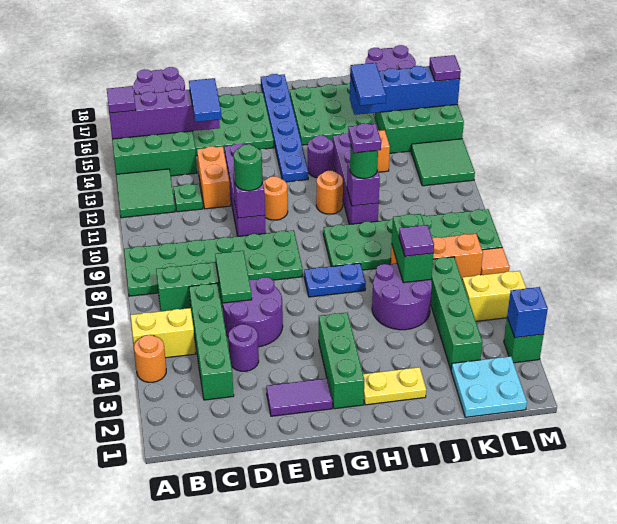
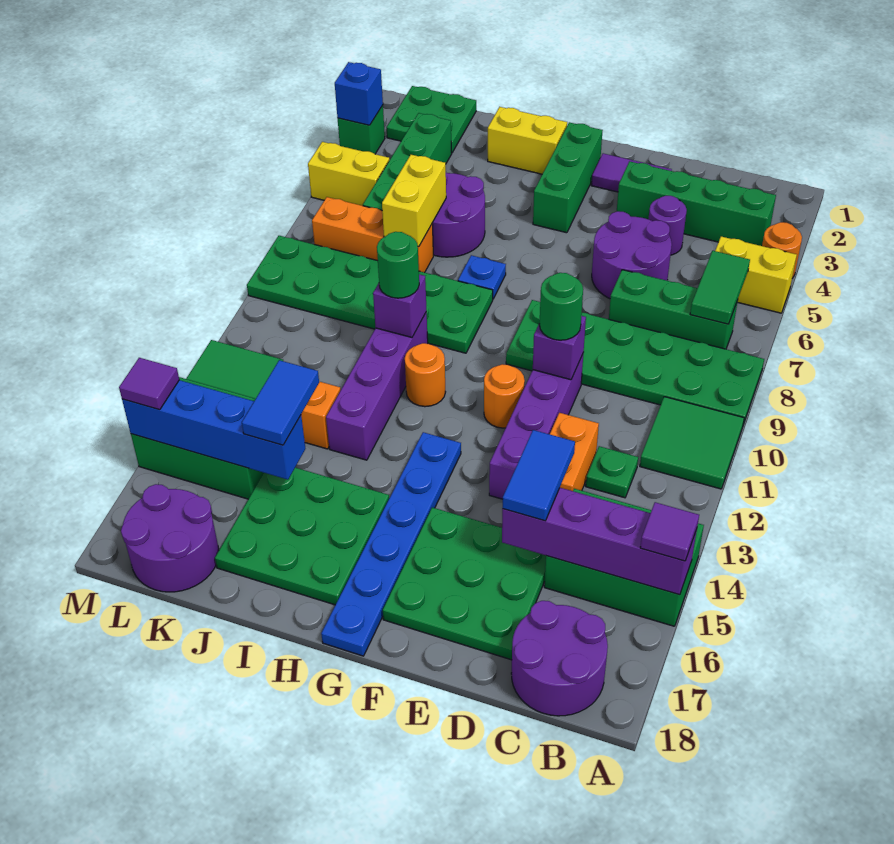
green 2x2 tile [116,169,175,218] -> green 2x2 tile moved to [640,397,744,489]
green 1x4 brick [189,283,234,400] -> green 1x4 brick turned to [617,161,776,246]
green 1x2 tile [215,251,252,303] -> green 1x2 tile moved to [690,251,750,324]
blue 1x2 plate [304,263,366,297] -> blue 1x1 plate [458,255,506,299]
yellow 1x2 plate [363,367,426,405] -> yellow 1x2 brick [488,107,567,174]
purple 1x1 round brick [308,135,334,178] -> none
purple 1x1 plate [348,123,381,153] -> none
green 1x2 brick [392,214,433,283] -> yellow 1x2 brick [382,155,446,247]
purple 1x1 tile [399,225,434,256] -> none
cyan 2x2 plate [451,356,527,417] -> green 2x2 plate [386,86,476,153]
orange 1x1 tile [481,247,510,275] -> none

